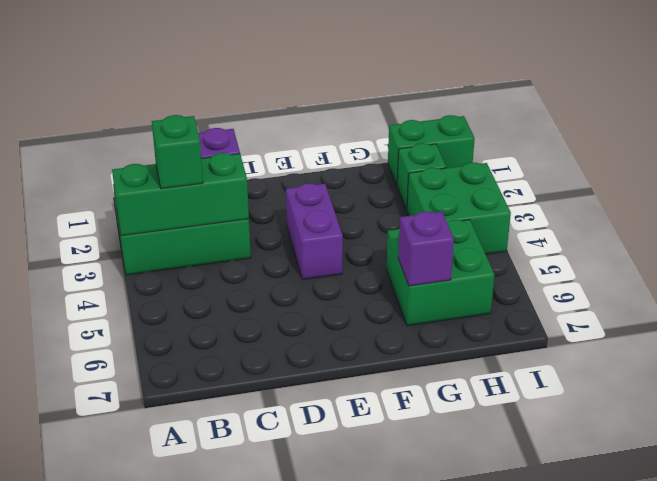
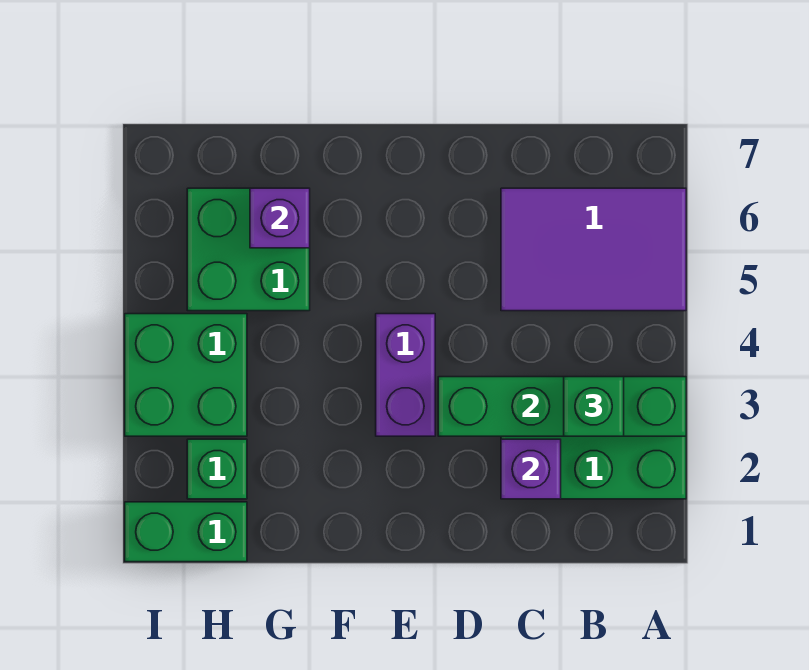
green 1x3 brick [112,153,249,236] -> green 1x4 brick [438,377,686,436]
none -> purple 2x3 tile [501,188,686,311]

